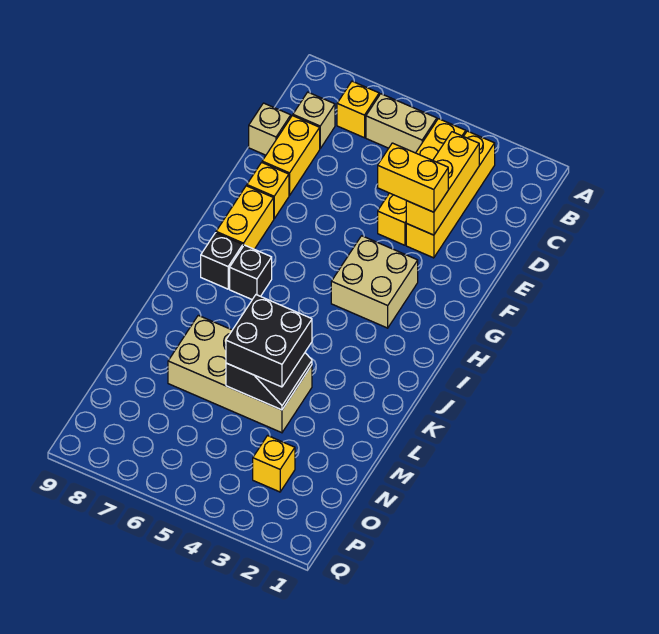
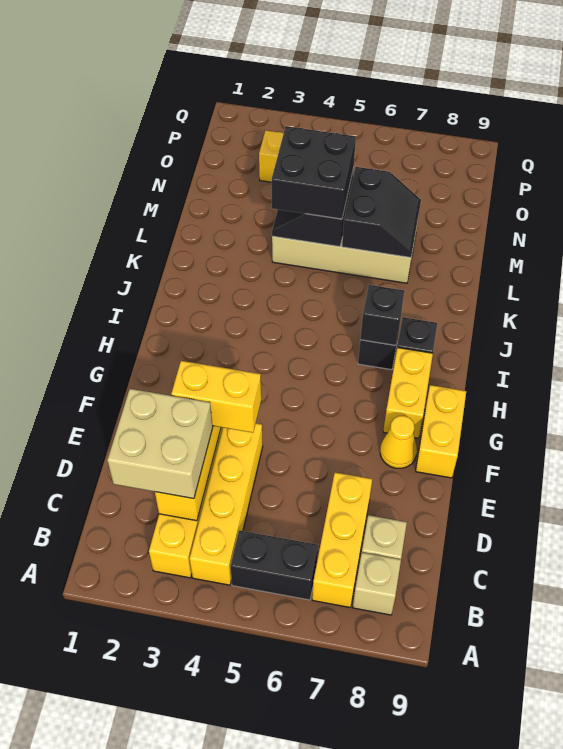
tan 1x2 brick [366,94,437,153] -> black 1x2 brick [230,530,318,600]
yellow 1x1 brick [337,81,379,138] -> yellow 1x3 brick [312,473,372,607]
yellow 1x2 brick [262,116,320,195] -> yellow 1x2 brick moved to [416,385,466,478]
tan 1x1 brick [249,103,291,155] -> tan 1x1 brick moved to [353,553,401,615]
yellow 1x1 brick [247,162,289,219] -> yellow 1x1 cone [380,416,417,468]
tan 2x2 brick [331,236,418,328] -> tan 2x2 brick moved to [107,389,213,499]
none -> black 1x1 brick [360,285,404,345]
none -> black 2x2 slope [342,167,421,258]

